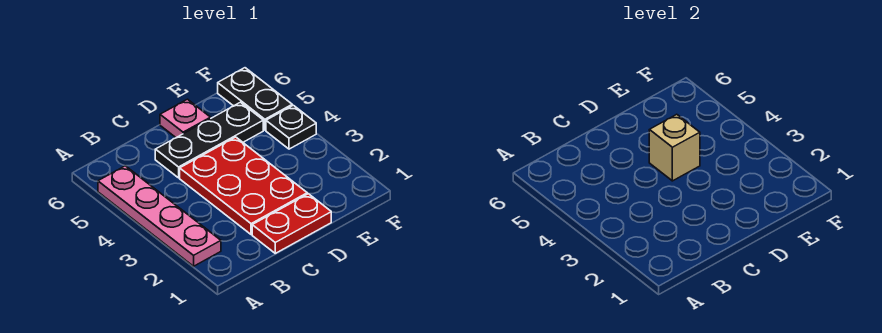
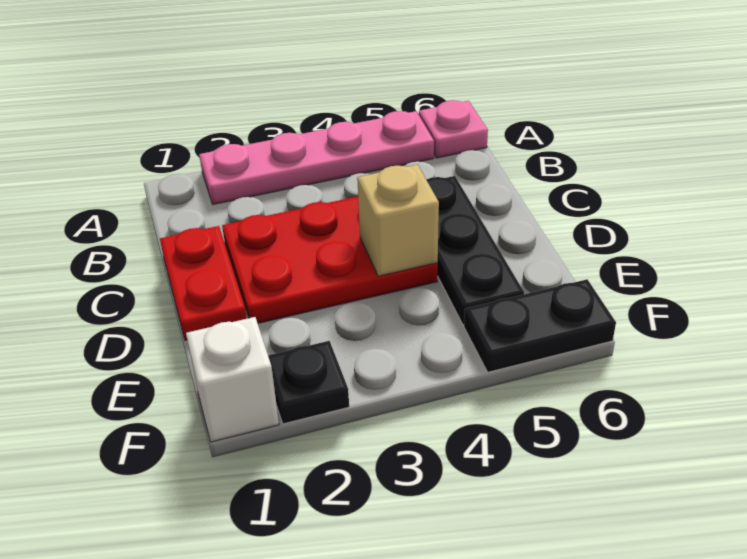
pink 1x1 plate [160,99,211,137] -> pink 1x1 plate moved to [419,100,488,158]
none -> white 1x1 brick [186,317,279,442]
black 1x1 plate [266,105,316,149] -> black 1x1 plate moved to [268,341,349,424]

